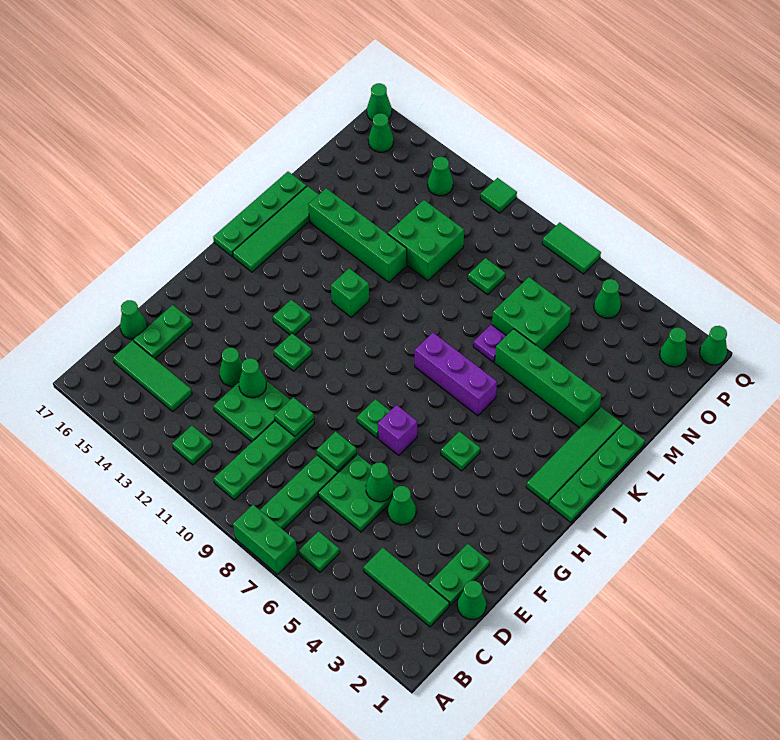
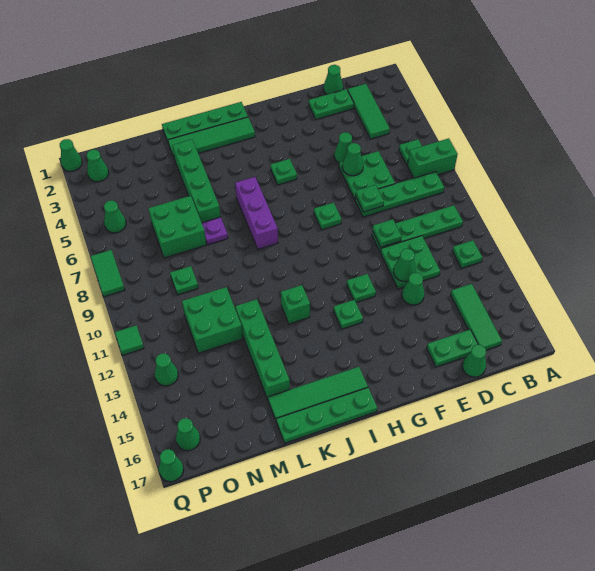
green 1x2 brick [233,505,297,574] -> green 1x2 brick turned to [407,138,458,178]
purple 1x1 brick [378,405,417,455] -> none

